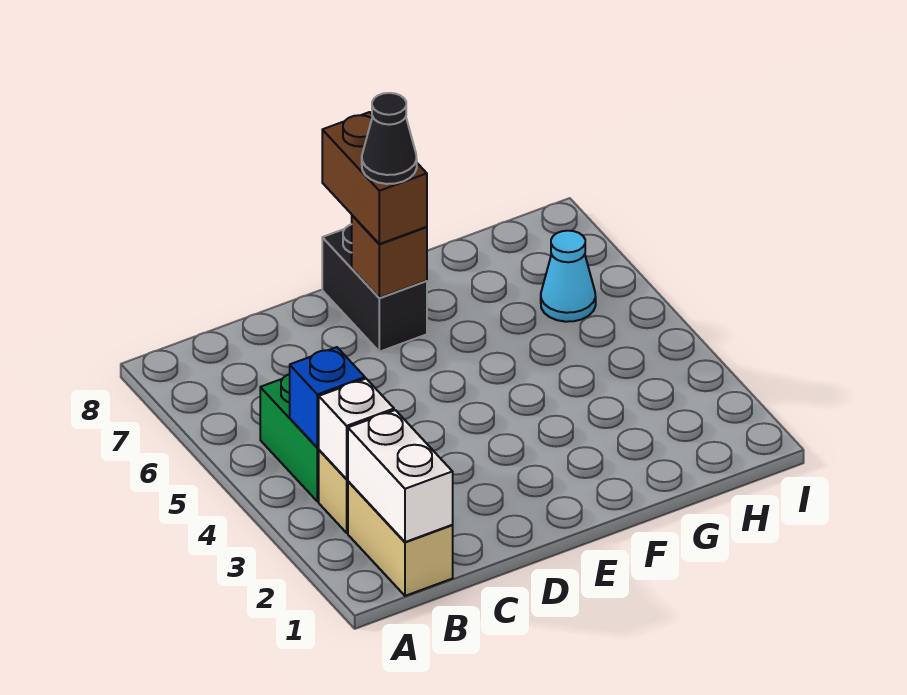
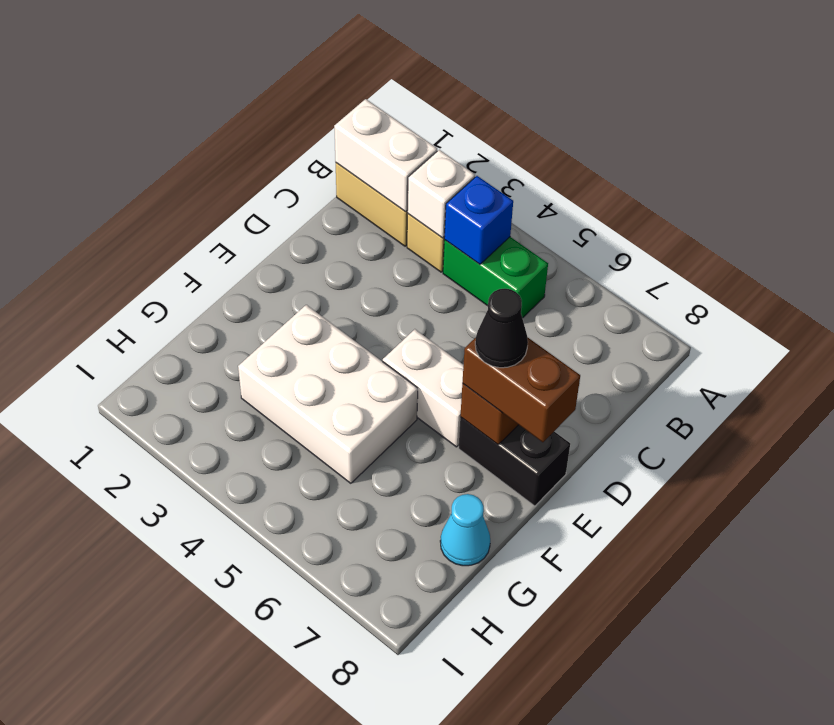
none -> white 1x2 brick [383,329,464,447]
none -> white 2x3 brick [238,305,418,483]
cyan 1x1 cone [541,231,596,322] -> cyan 1x1 cone moved to [440,494,490,566]

